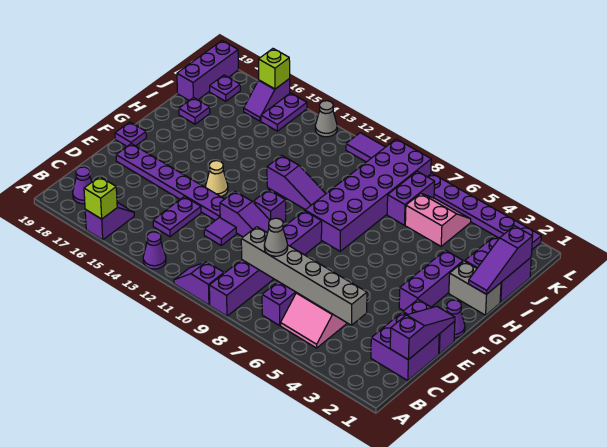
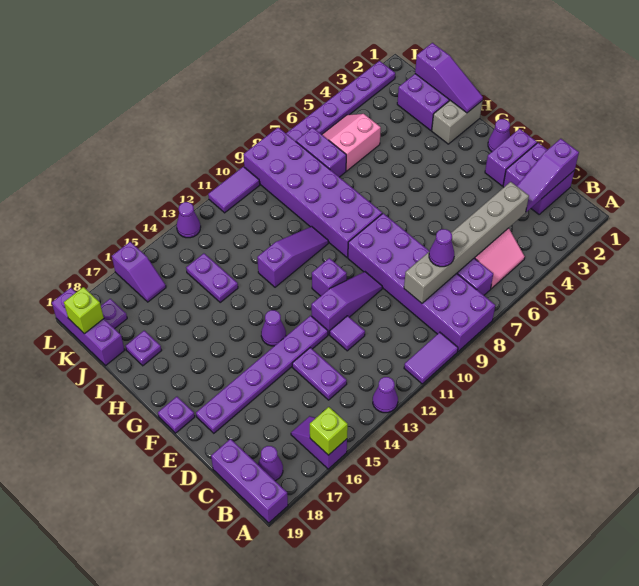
purple 1x6 brick [209,211,322,316] -> purple 2x6 brick [348,213,495,351]
purple 1x2 slope [174,262,224,305] -> purple 1x2 tile [404,332,458,384]
purple 1x3 slope [390,306,455,360] -> purple 1x3 slope turned to [517,139,579,212]
grey 1x1 cone [264,218,288,256] -> purple 1x1 cone [429,229,454,267]
purple 1x3 brick [399,250,463,311] -> purple 1x3 brick moved to [211,439,288,523]
tan 1x1 cone [206,161,228,196] -> purple 1x1 cone [261,310,286,346]
purple 1x2 plate [261,93,307,131] -> purple 1x2 plate moved to [186,253,238,302]
grey 1x1 cone [315,101,337,137] -> purple 1x1 cone [177,202,201,238]
lime 1x1 brick [259,49,290,89] -> lime 1x1 brick moved to [64,287,104,334]

